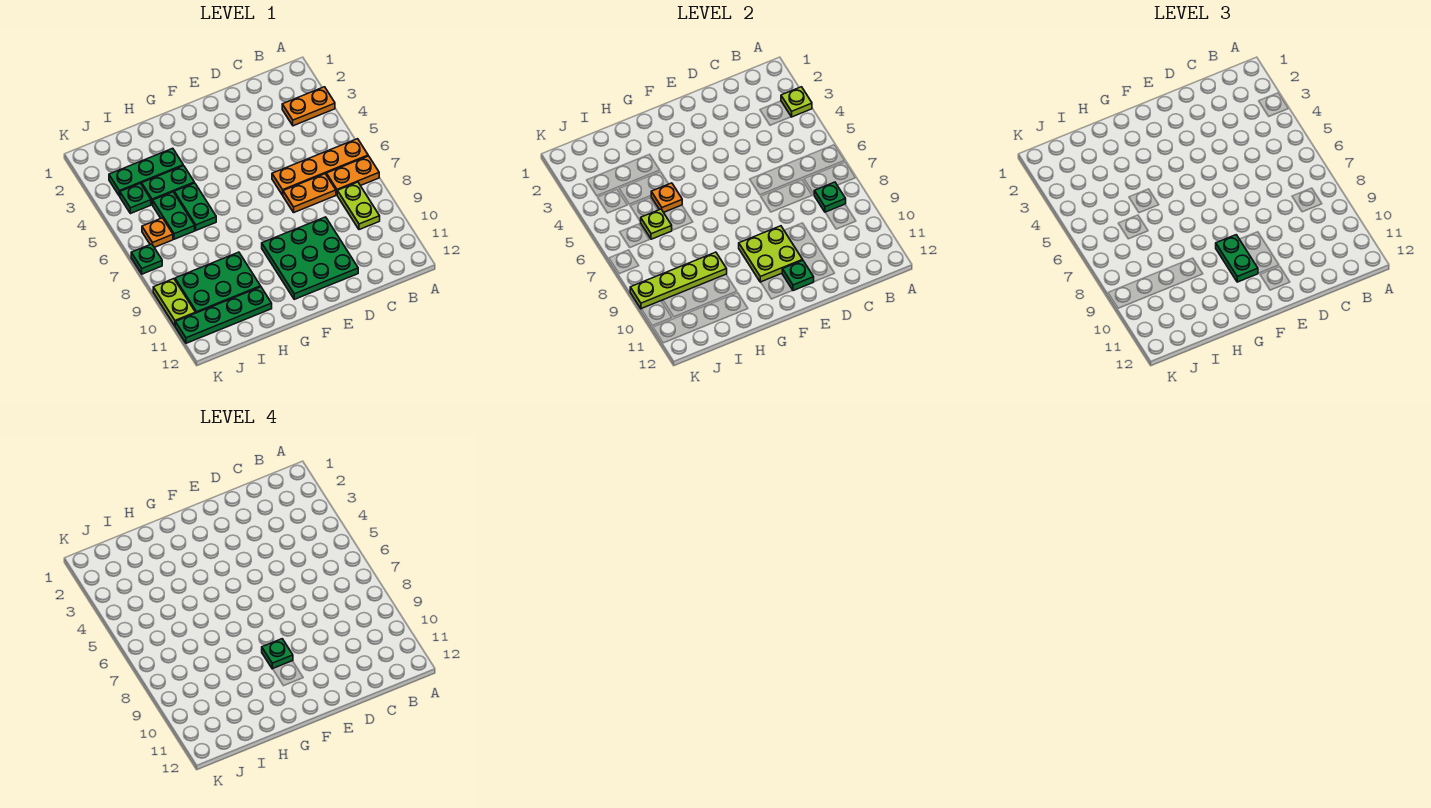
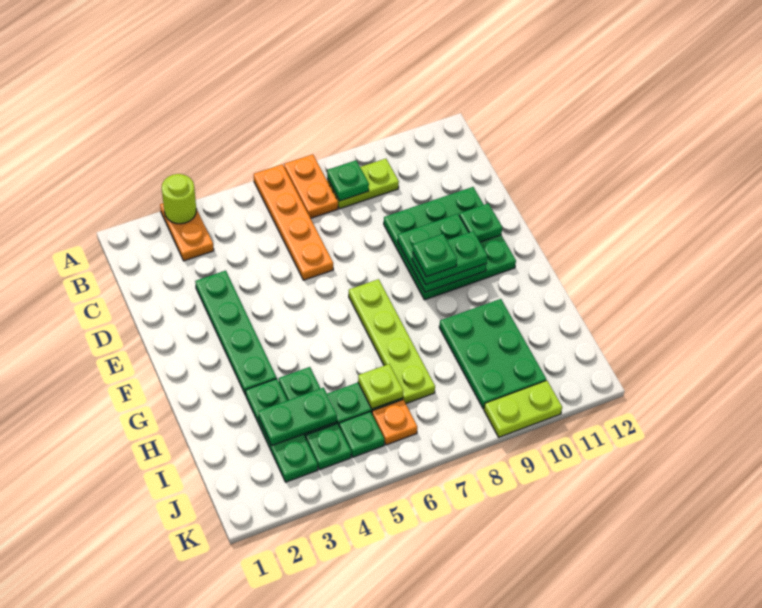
lime 1x1 plate [781,87,812,117] -> lime 1x1 round brick [162,174,196,224]
orange 1x2 plate [283,174,336,212] -> none
lime 2x2 plate [739,226,803,282] -> green 2x2 plate [398,214,486,292]
green 1x2 plate [174,183,216,230] -> green 1x2 plate moved to [258,388,337,445]
orange 1x1 plate [651,183,682,212] -> none
lime 1x4 plate [630,252,727,309] -> lime 1x4 plate moved to [349,279,435,404]
green 1x4 plate [175,287,272,343] -> green 1x4 plate moved to [195,271,277,395]
green 1x1 plate [131,244,162,274] -> green 1x1 plate moved to [339,412,385,457]

